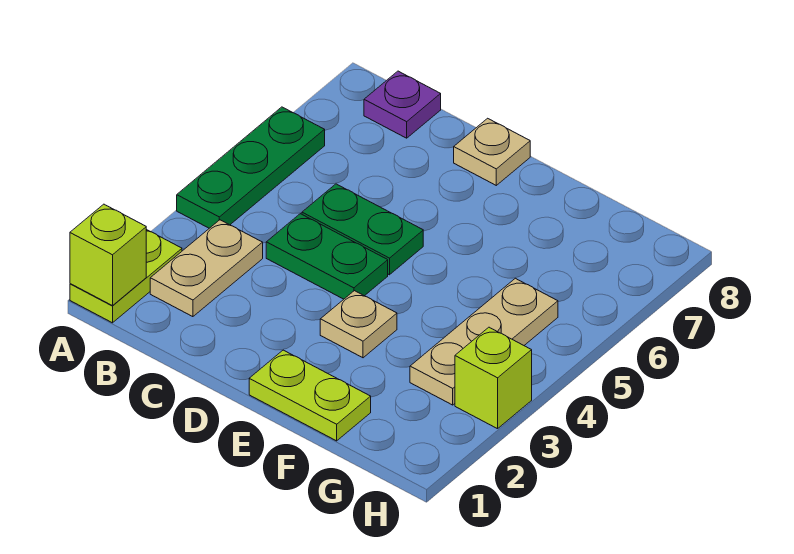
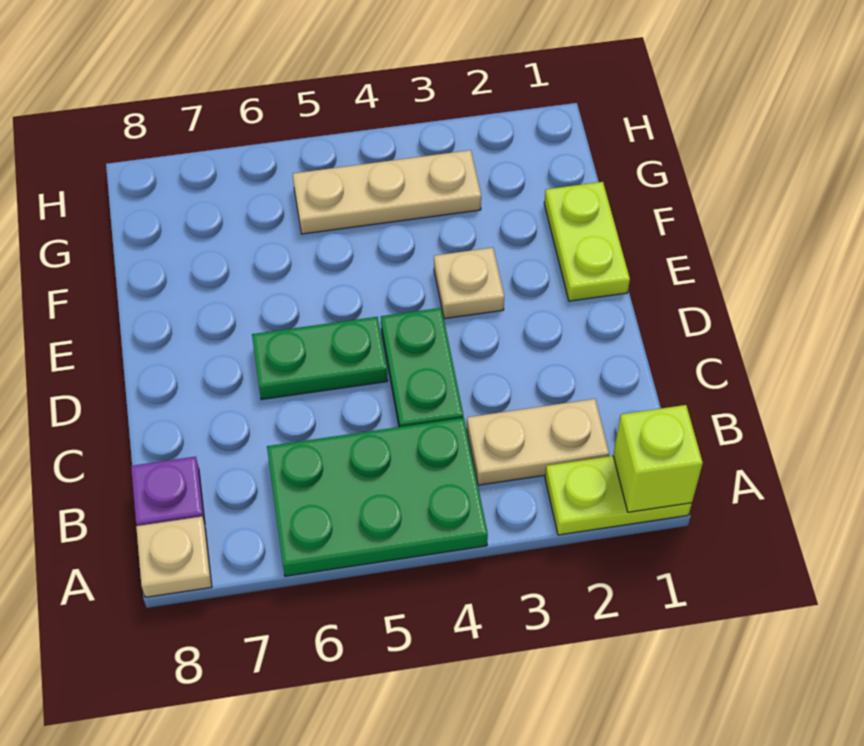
green 1x3 plate [177,107,325,228] -> green 2x3 plate [267,418,488,576]
green 1x2 plate [302,184,423,275] -> green 1x2 plate turned to [252,317,388,400]
tan 1x1 plate [454,118,530,185] -> tan 1x1 plate moved to [136,517,212,597]
lime 1x1 brick [455,327,532,429] -> none

